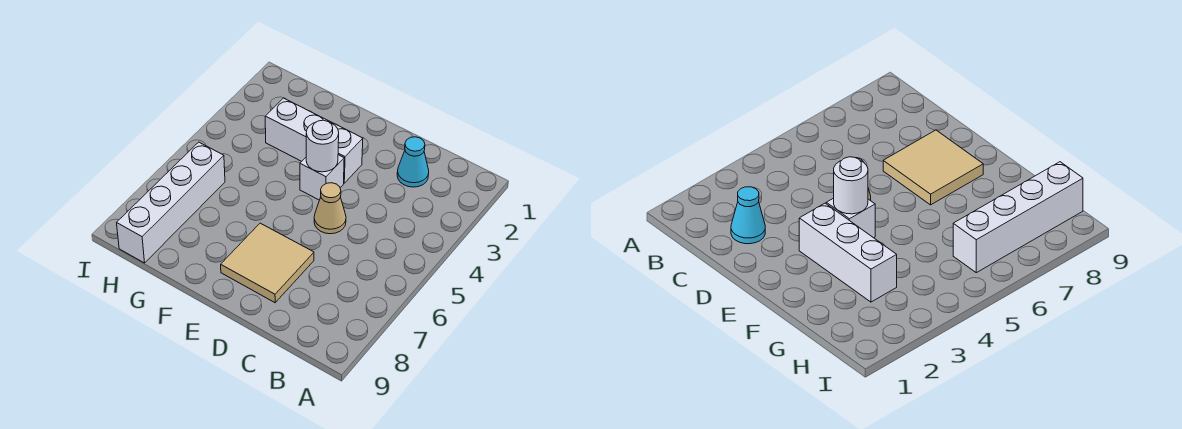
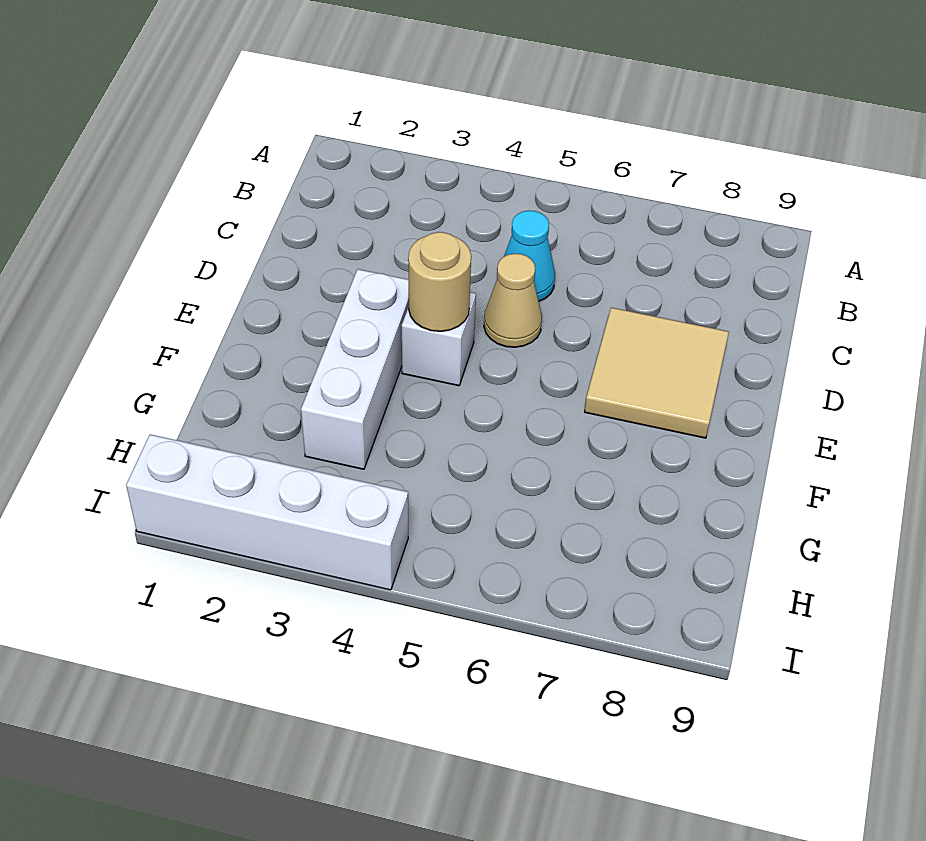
cyan 1x1 cone [397,137,429,187] -> cyan 1x1 cone moved to [504,211,555,301]
white 1x1 round brick [306,120,339,172] -> tan 1x1 round brick [408,232,471,331]
white 1x4 brick [117,142,225,263] -> white 1x4 brick moved to [126,434,408,590]

